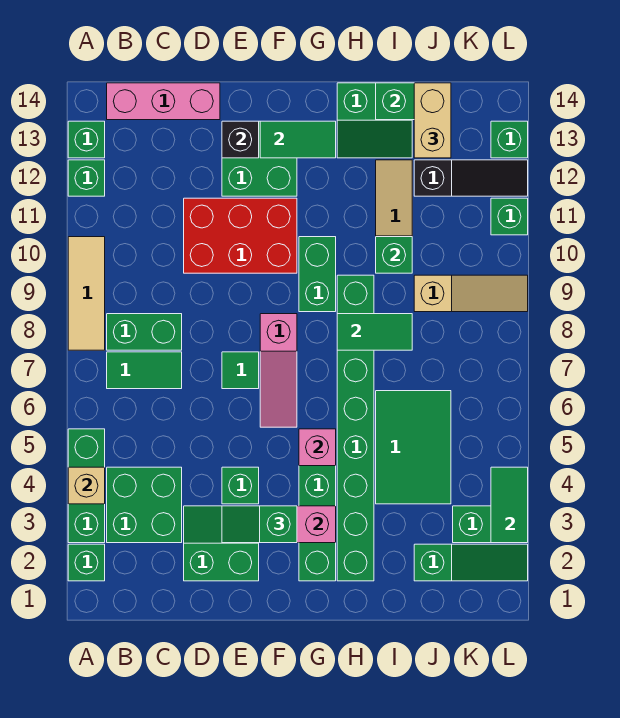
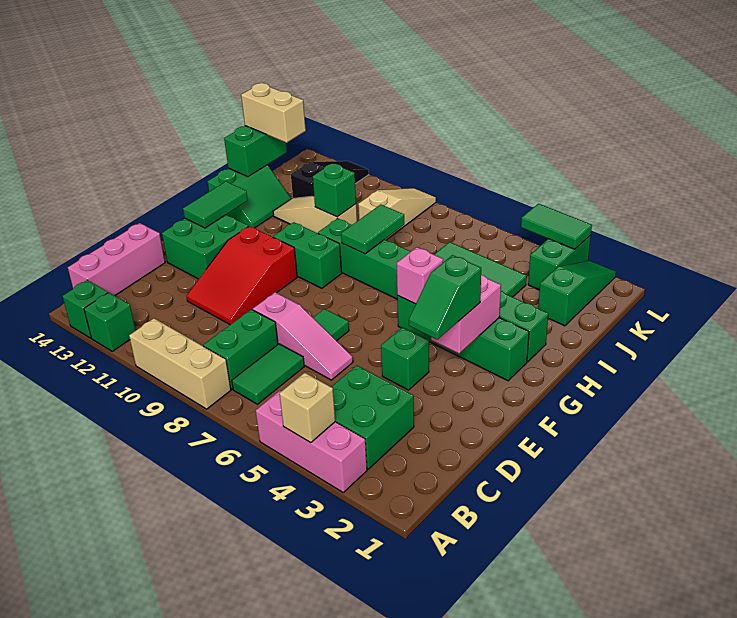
green 1x1 brick [68,544,105,581] -> none
green 1x3 brick [68,429,105,543] -> pink 1x3 brick [256,390,367,492]
tan 1x3 tile [68,237,105,350] -> tan 1x3 brick [129,318,231,409]
green 2x2 slope [184,506,259,581] -> none
red 2x3 brick [184,198,297,273] -> red 2x3 slope [186,226,297,325]
black 1x1 brick [222,121,259,158] -> none
pink 1x3 slope [260,314,297,427] -> pink 1x3 slope moved to [253,292,353,380]
green 1x1 brick [491,198,528,235] -> none
green 1x1 brick [491,121,528,158] -> none

